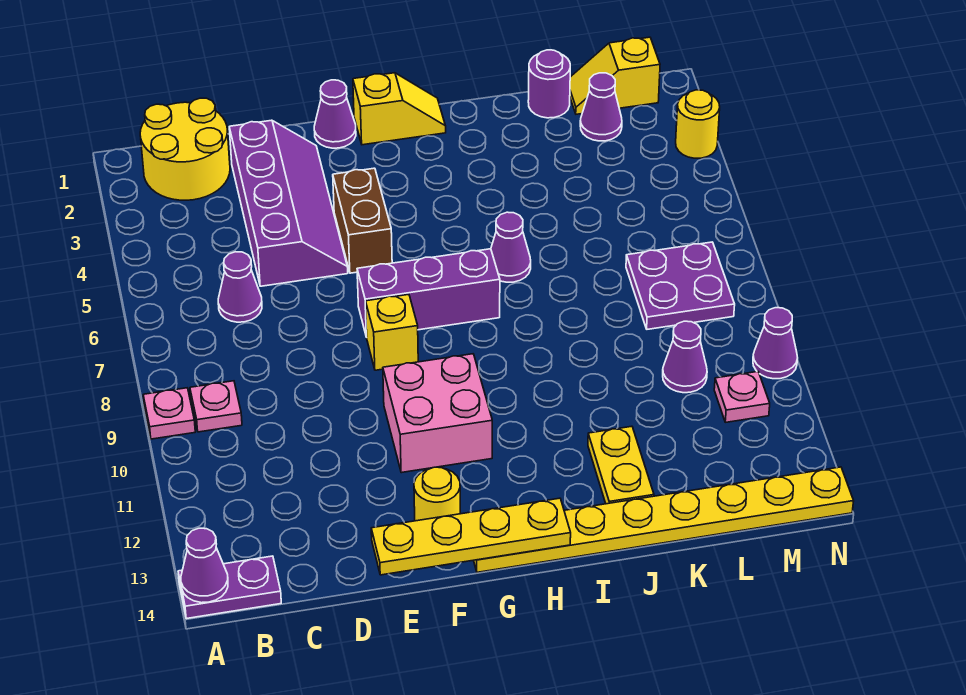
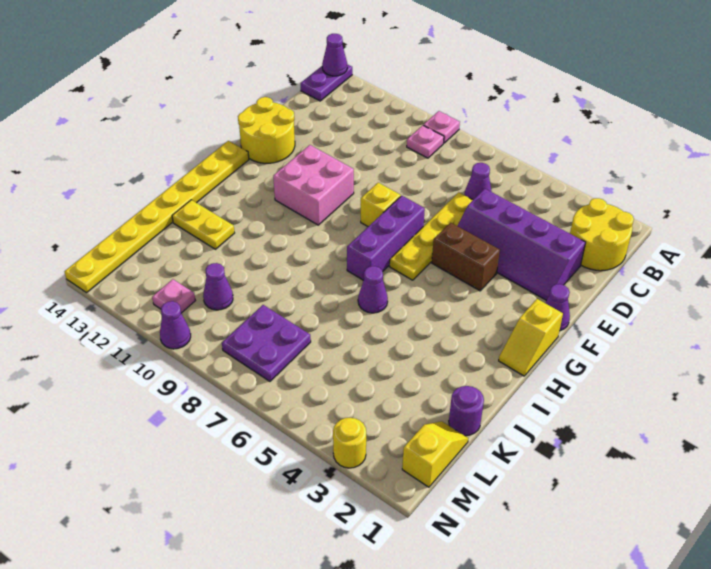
yellow 1x4 plate [371,498,571,575] -> yellow 1x4 plate moved to [390,192,473,280]
yellow 1x1 round brick [414,467,460,521] -> yellow 2x2 round brick [238,97,295,163]
purple 1x1 cone [580,73,622,141] -> none

